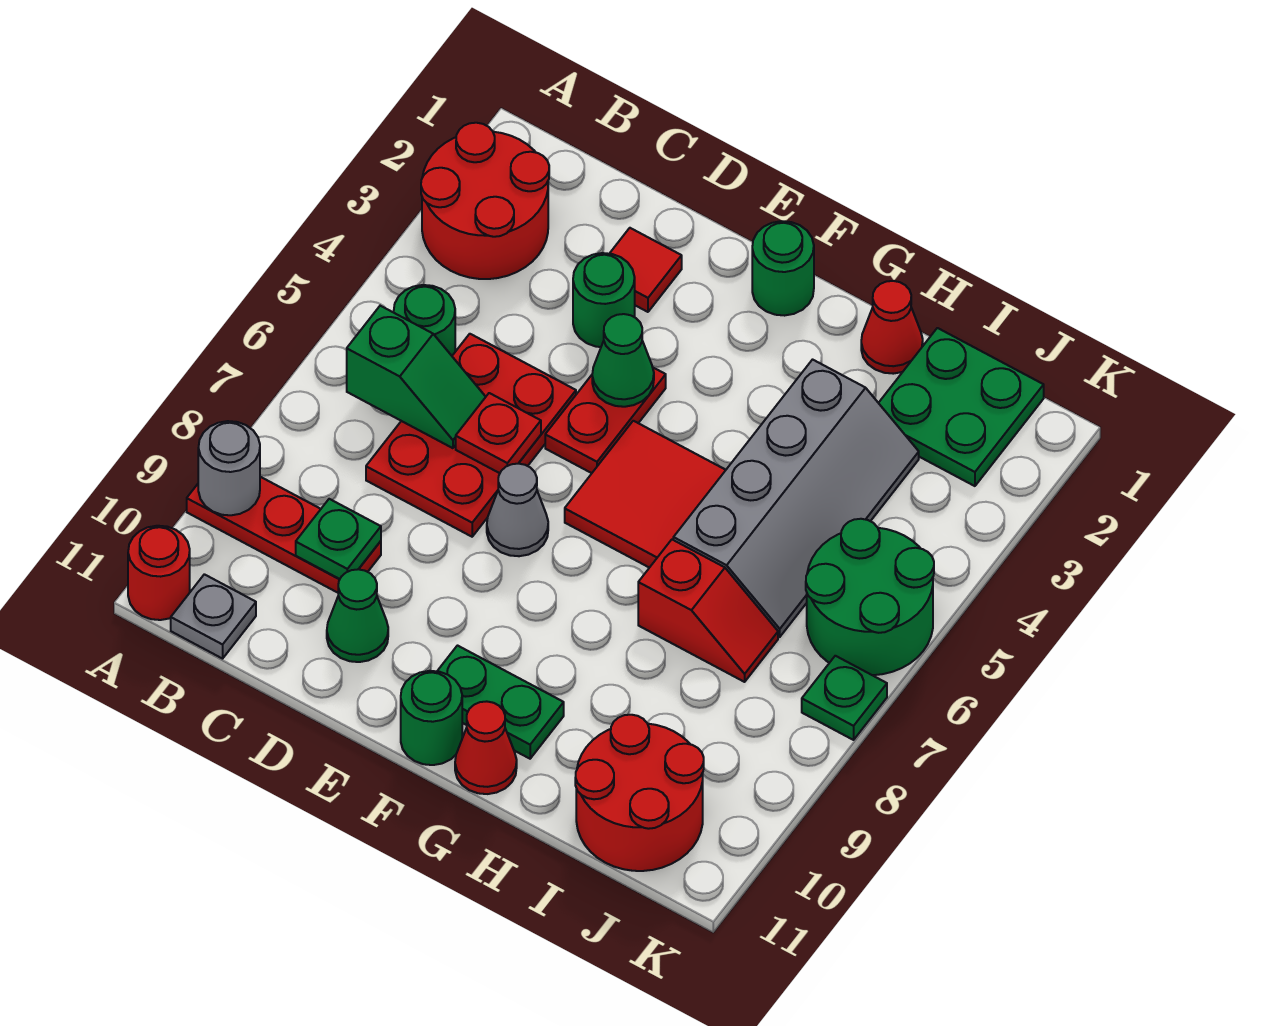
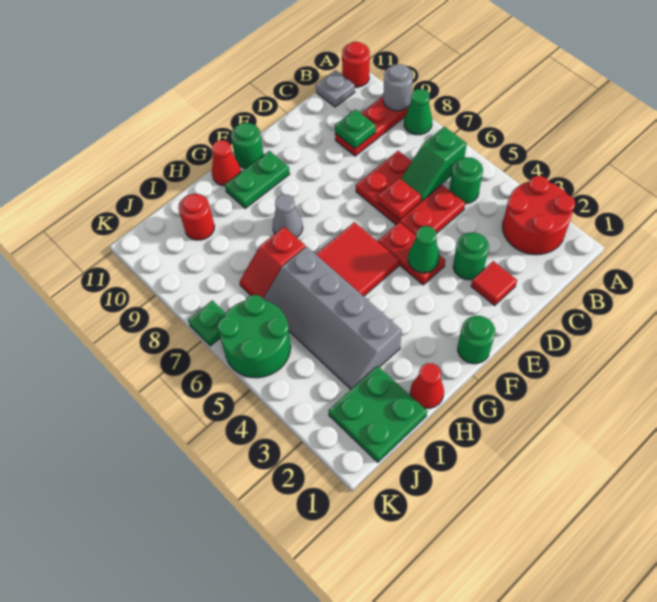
green 1x1 cone [327,569,388,662] -> green 1x1 cone moved to [404,89,432,135]
grey 1x1 cone [487,463,548,556] -> grey 1x1 cone moved to [273,195,303,238]
red 2x2 round brick [575,715,704,871] -> red 1x1 round brick [178,194,214,240]

